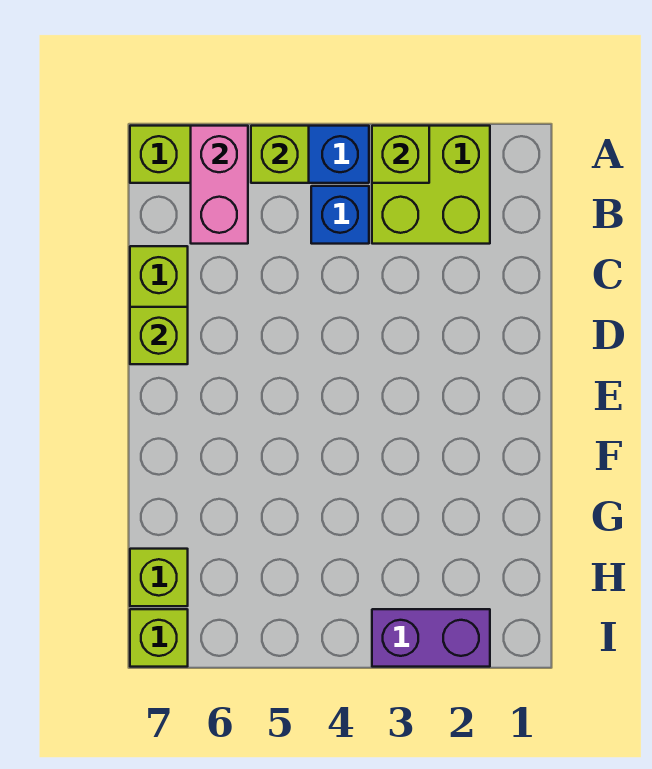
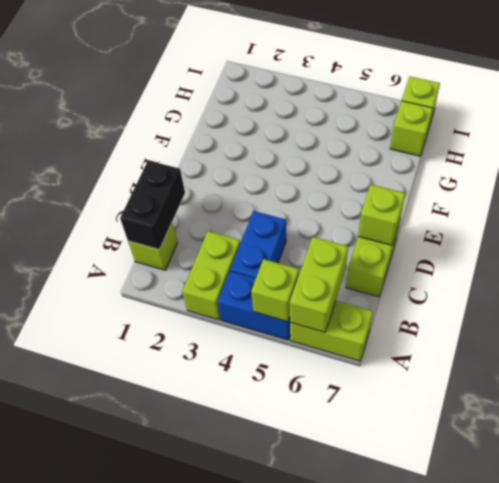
lime 2x2 brick [372,126,490,244] -> lime 1x2 brick [182,231,240,320]
lime 1x1 brick [372,126,429,183] -> lime 1x1 brick moved to [128,222,178,270]
pink 1x2 brick [191,126,248,244] -> lime 1x2 brick [290,237,348,332]
none -> black 1x2 brick [120,160,185,250]
blue 1x1 brick [311,186,369,244] -> blue 1x2 brick [230,211,286,278]
purple 1x2 brick [372,609,490,667] -> none

